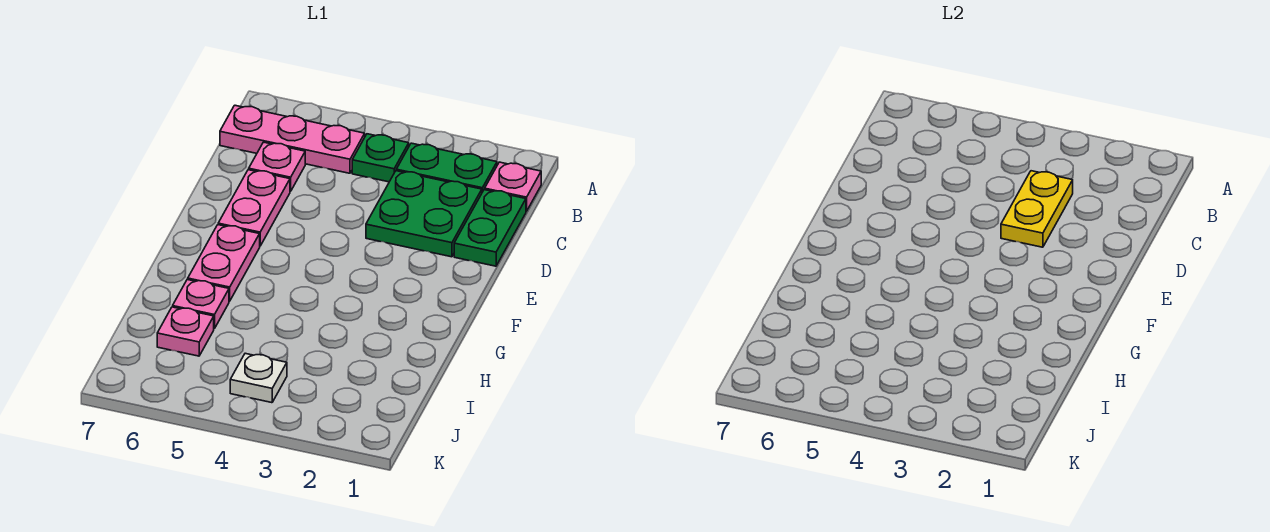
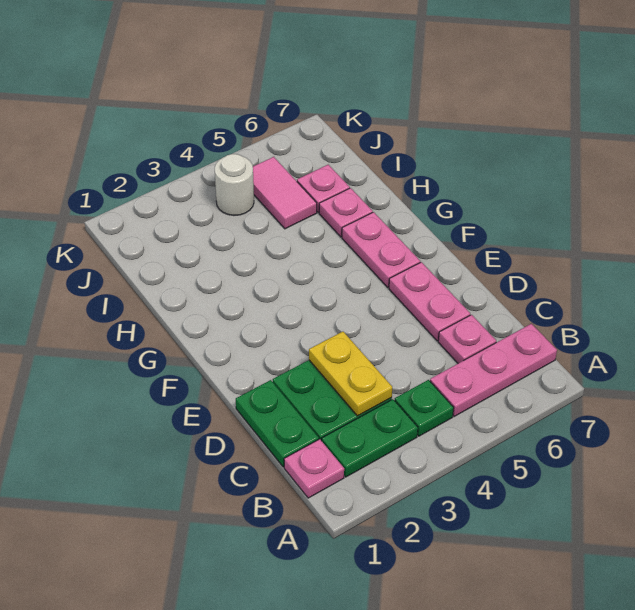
none -> pink 1x2 tile [253,157,317,229]
white 1x1 plate [230,353,287,403] -> white 1x1 round brick [215,154,254,215]

